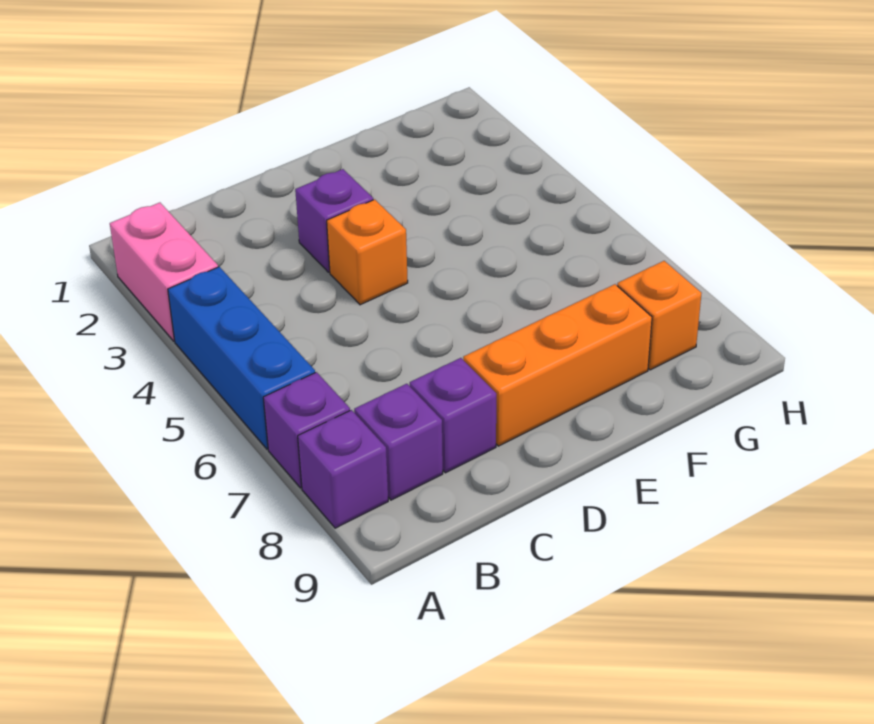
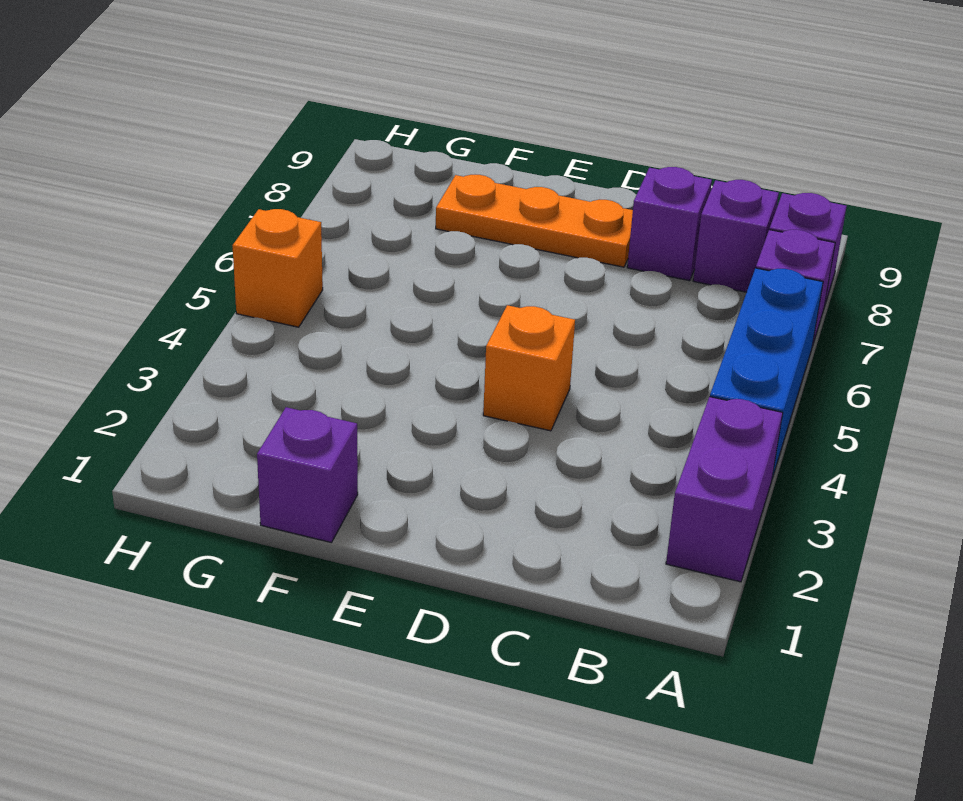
pink 1x2 brick [110,203,218,341] -> purple 1x2 brick [666,397,783,582]
purple 1x1 brick [295,169,373,272] -> purple 1x1 brick moved to [257,407,358,542]
orange 1x3 brick [463,284,652,446] -> orange 1x3 plate [436,175,633,267]
orange 1x1 brick [617,261,702,370] -> orange 1x1 brick moved to [233,209,323,327]

